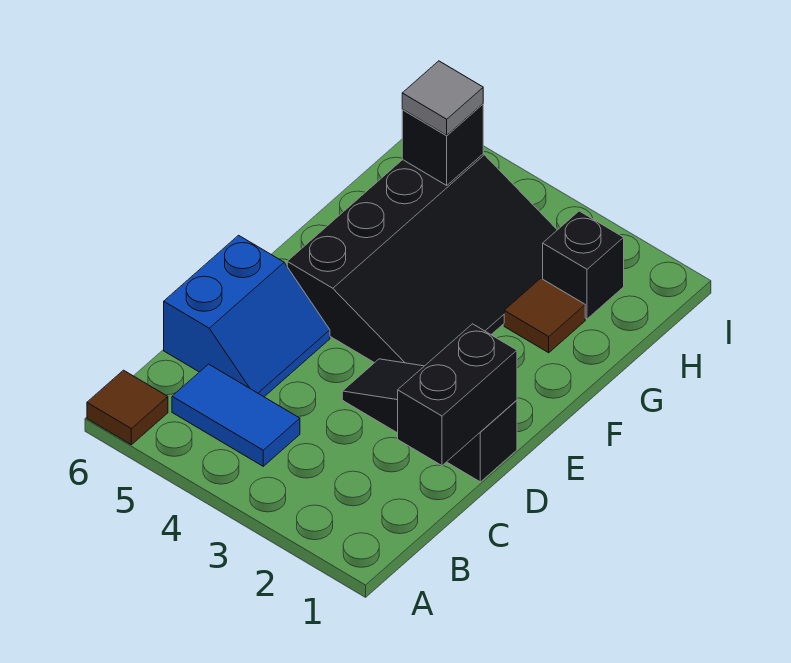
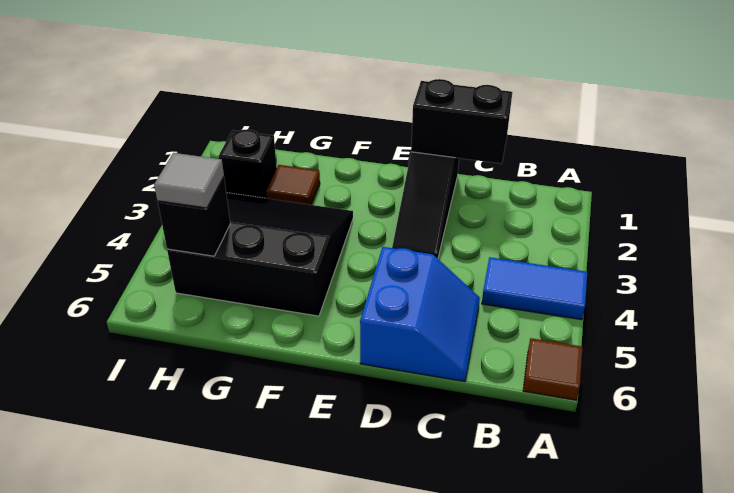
blue 1x2 tile [172,364,300,466] -> blue 1x2 tile turned to [482,257,587,320]
blue 2x2 slope [164,235,330,397] -> blue 2x2 slope turned to [360,247,480,381]
black 3x4 slope [287,154,557,366] -> black 3x3 slope [167,193,353,316]

